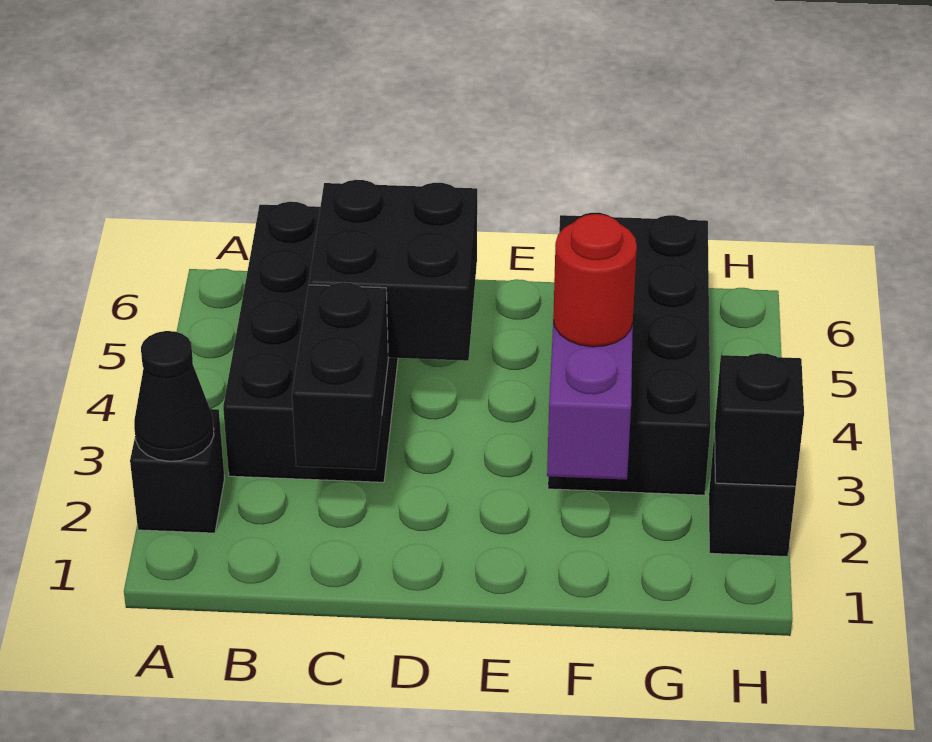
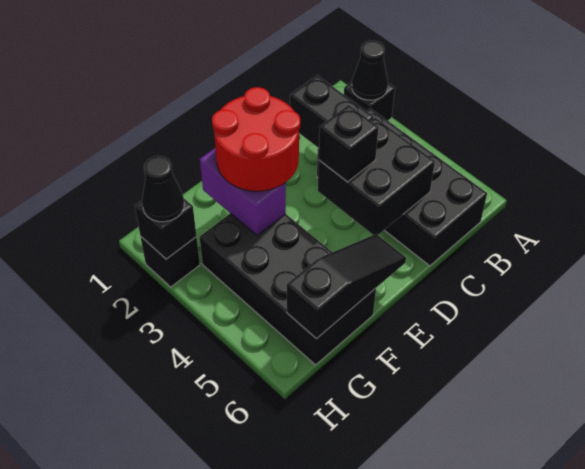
none -> black 1x1 brick [319,105,379,182]
none -> black 1x3 slope [287,234,406,339]
red 1x1 round brick [553,214,637,347] -> red 2x2 round brick [212,87,300,191]
none -> black 1x1 cone [142,156,184,222]

